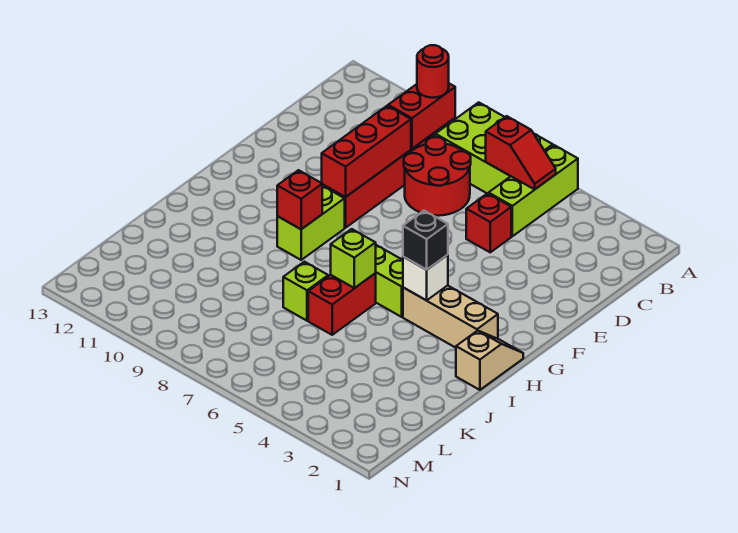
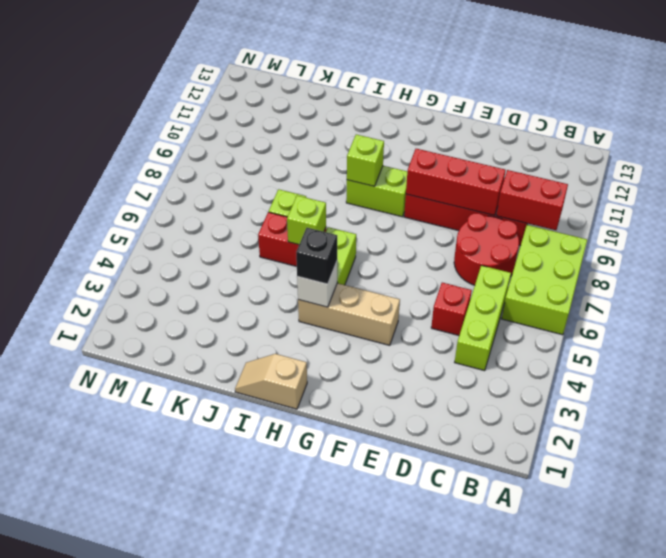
lime 1x3 brick [489,145,578,236] -> lime 1x3 brick turned to [455,265,511,371]
red 1x2 slope [486,116,556,189] -> none
red 1x1 round brick [417,45,449,98] -> none
tan 1x2 slope [456,331,523,390] -> tan 1x2 slope turned to [235,354,307,409]
tan 1x3 brick [403,286,498,348] -> tan 1x3 brick turned to [298,283,400,345]
red 1x1 brick [277,170,322,229] -> lime 1x1 brick [347,134,384,186]

